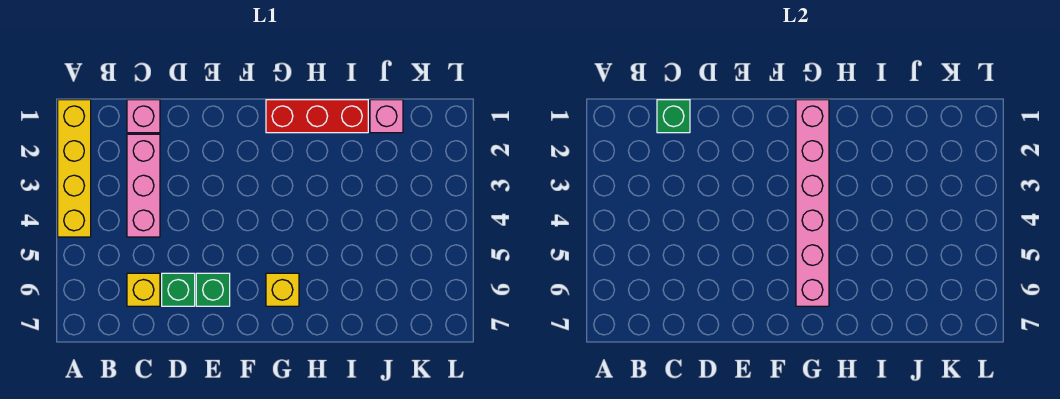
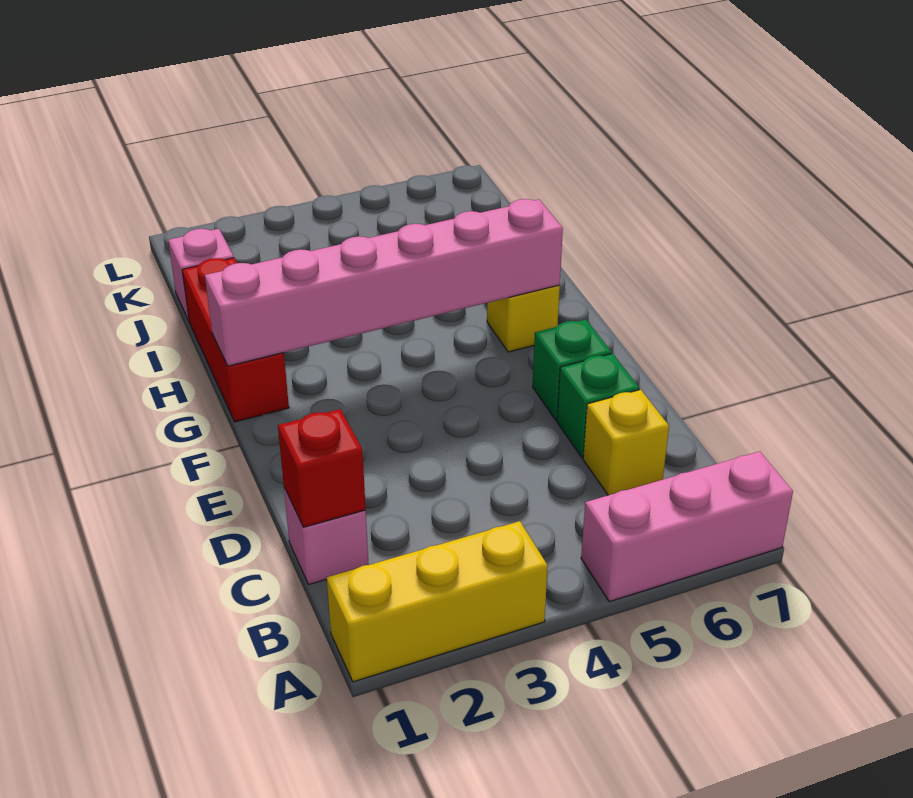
yellow 1x4 brick [58,100,91,237] -> yellow 1x3 brick [327,521,548,682]
green 1x1 brick [657,100,690,133] -> red 1x1 brick [278,409,366,527]
pink 1x3 brick [127,134,160,237] -> pink 1x3 brick moved to [581,451,793,602]

